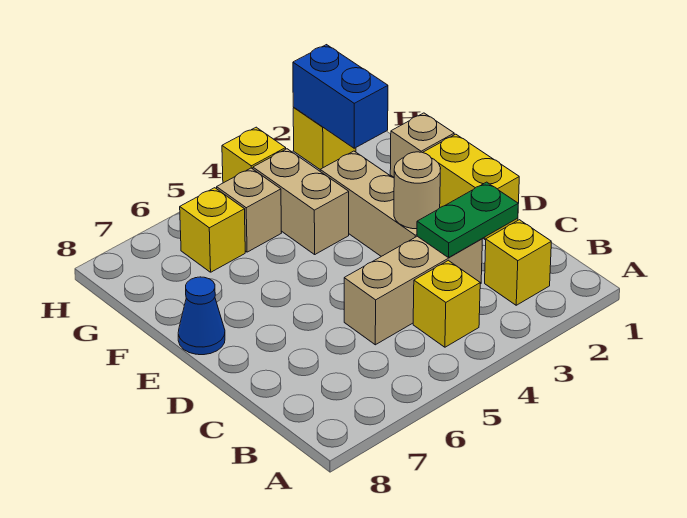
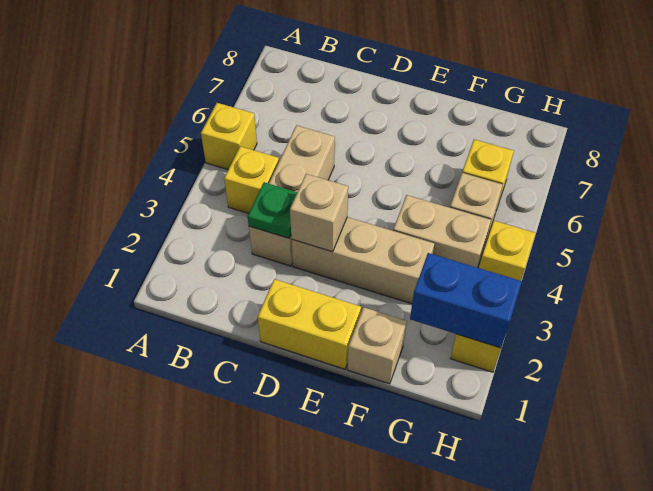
yellow 1x1 brick [485,220,551,305] -> yellow 1x1 brick moved to [201,103,257,169]
green 1x2 plate [417,182,518,258] -> green 1x1 plate [248,182,297,238]
tan 1x1 round brick [394,152,441,229] -> tan 1x1 brick [290,174,348,252]
blue 1x1 cone [178,277,225,355] -> none

